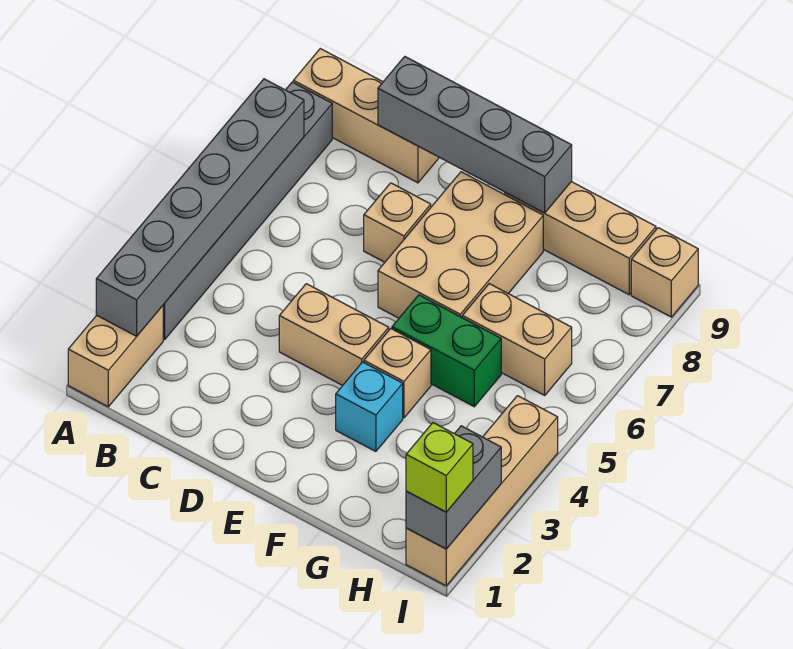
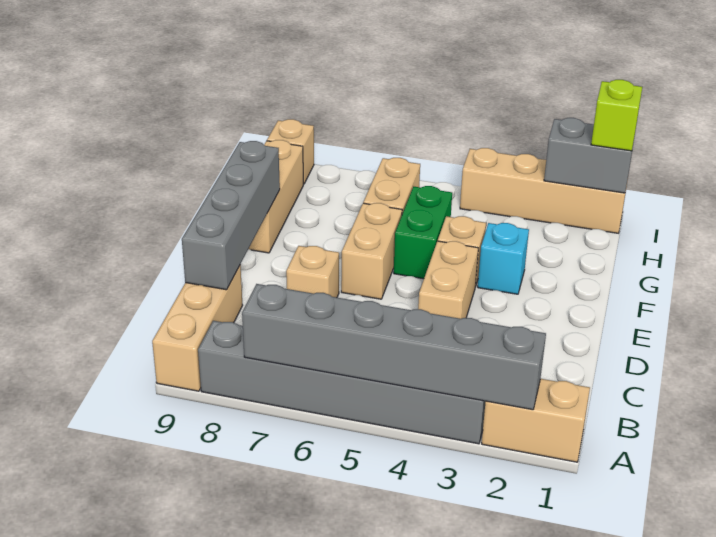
tan 2x3 brick [378,172,543,318] -> tan 1x2 brick [341,203,402,299]

